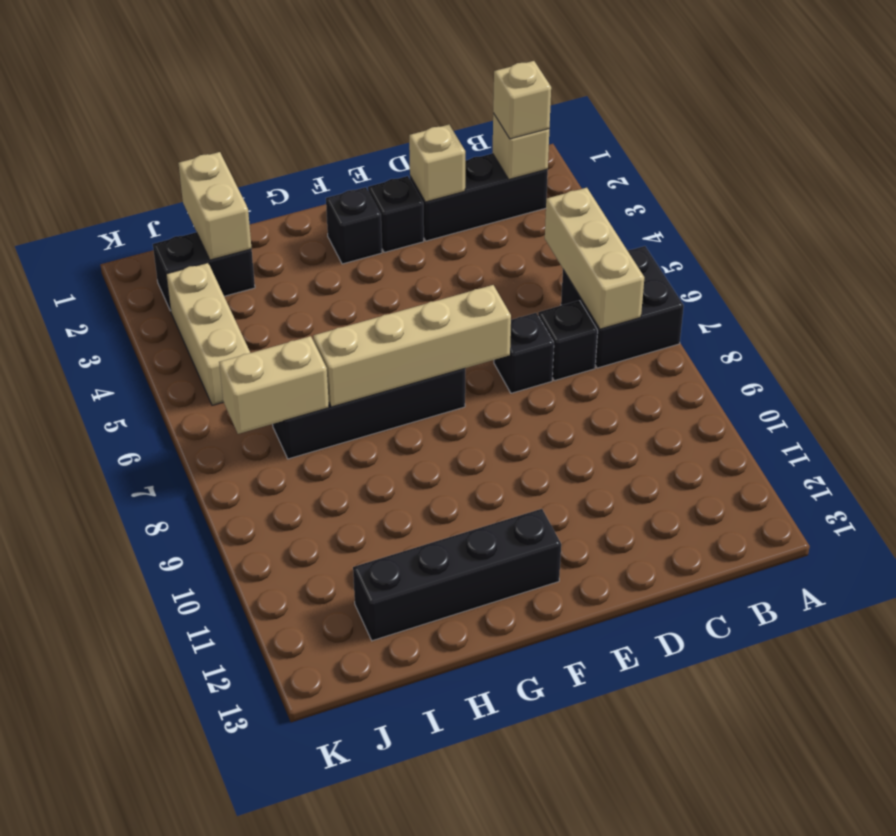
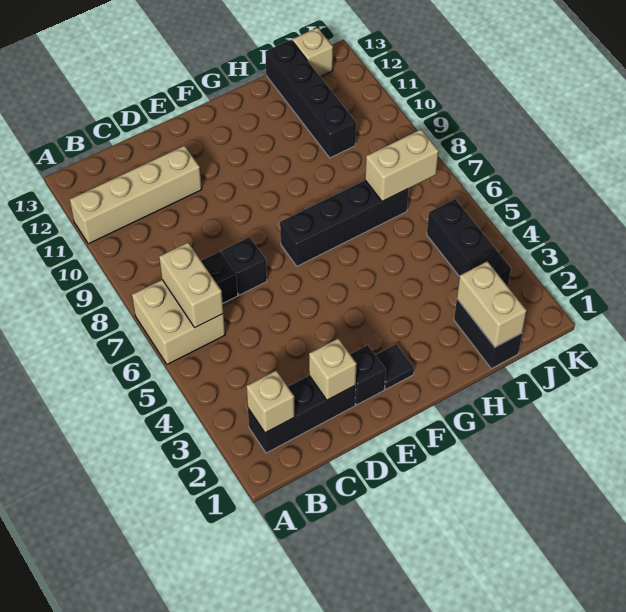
black 2x2 brick [561,246,684,368] -> tan 2x2 brick [132,280,225,364]
tan 1x1 brick [493,61,551,139] -> tan 1x1 brick moved to [292,28,333,77]
tan 1x3 brick [545,188,644,329] -> tan 1x2 brick [159,243,223,327]
tan 1x4 brick [313,285,511,407] -> tan 1x4 brick moved to [70,146,202,244]
black 1x1 brick [326,187,382,264] -> black 1x1 tile [376,344,414,389]
black 1x4 brick [353,509,561,641] -> black 1x4 brick turned to [265,40,356,158]
black 1x2 brick [153,232,255,311] -> black 1x2 brick turned to [454,299,522,369]
tan 1x3 brick [166,263,250,405] -> black 1x3 brick [427,199,511,286]

